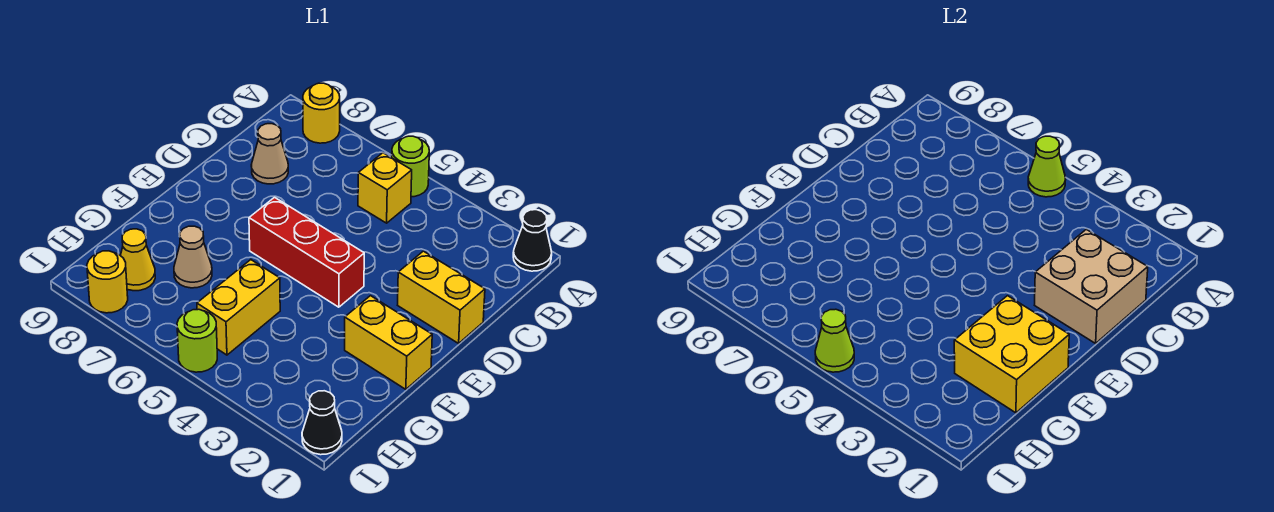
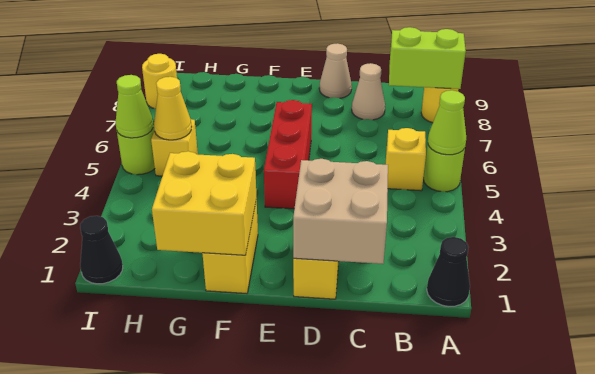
none -> lime 1x2 brick [389,27,466,89]
yellow 1x2 brick [197,260,280,355] -> yellow 1x1 brick [151,119,198,176]
tan 1x1 cone [174,226,212,288] -> tan 1x1 cone moved to [319,43,352,98]
yellow 1x1 cone [120,229,155,291] -> yellow 1x1 cone moved to [154,77,192,140]

